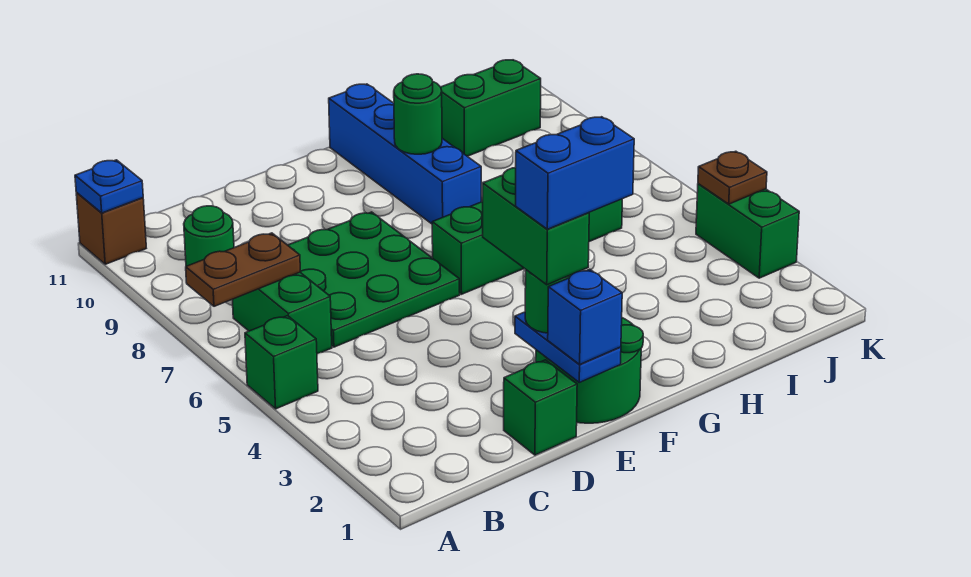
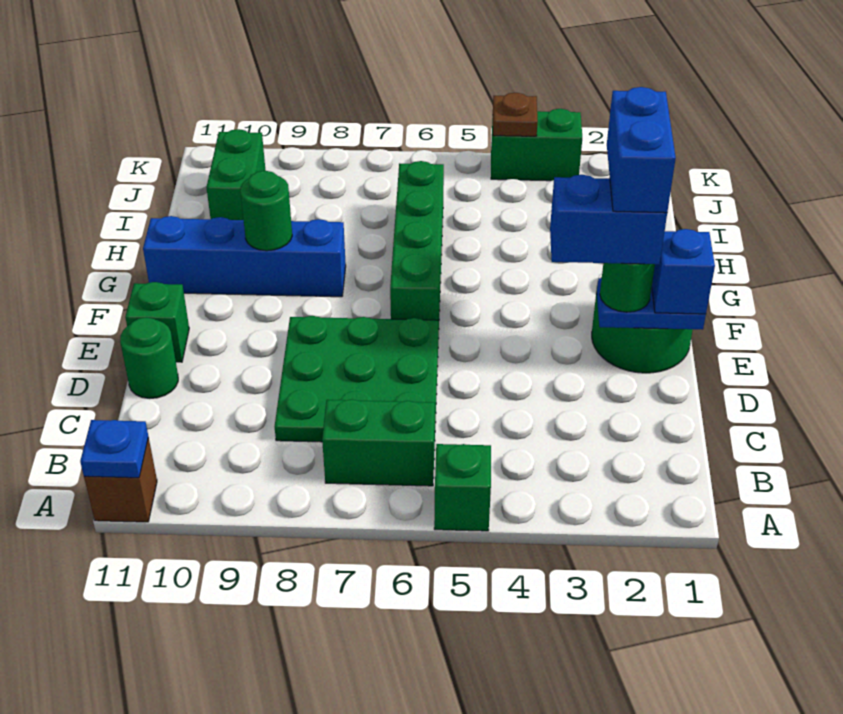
brown 1x2 plate [186,233,300,306] -> none
green 1x1 round brick [184,206,234,266] -> green 1x1 round brick moved to [120,317,178,399]
green 1x1 brick [504,360,577,455] -> green 1x1 brick moved to [125,282,189,362]
green 1x2 brick [483,168,589,285] -> blue 1x2 brick [550,175,667,264]

